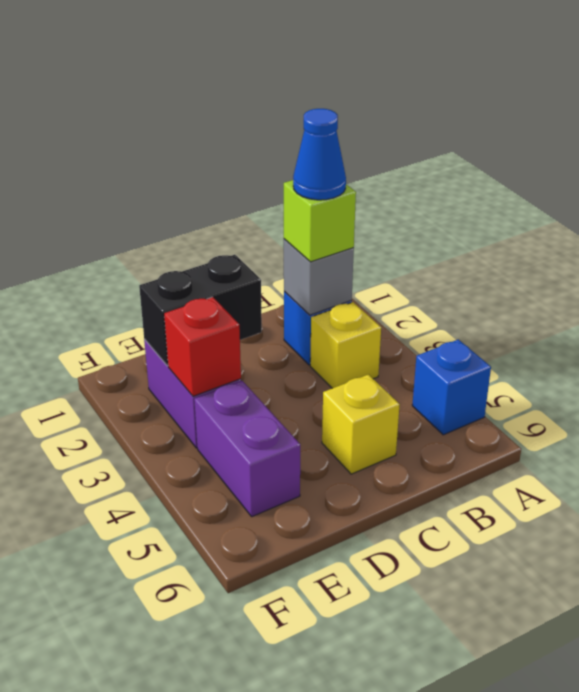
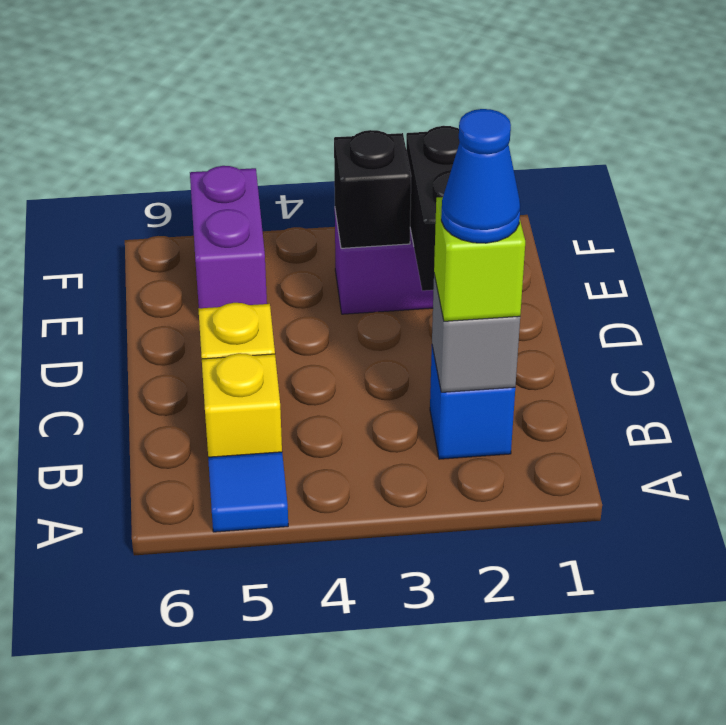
blue 1x1 brick [412,340,491,435] -> blue 1x1 tile [208,452,288,532]
yellow 1x1 brick [310,302,381,388] -> yellow 1x1 brick moved to [202,353,282,457]
red 1x1 brick [164,297,241,396] -> black 1x1 brick [334,130,411,248]
purple 1x2 brick [194,381,300,517] -> purple 1x2 brick turned to [190,166,267,308]

